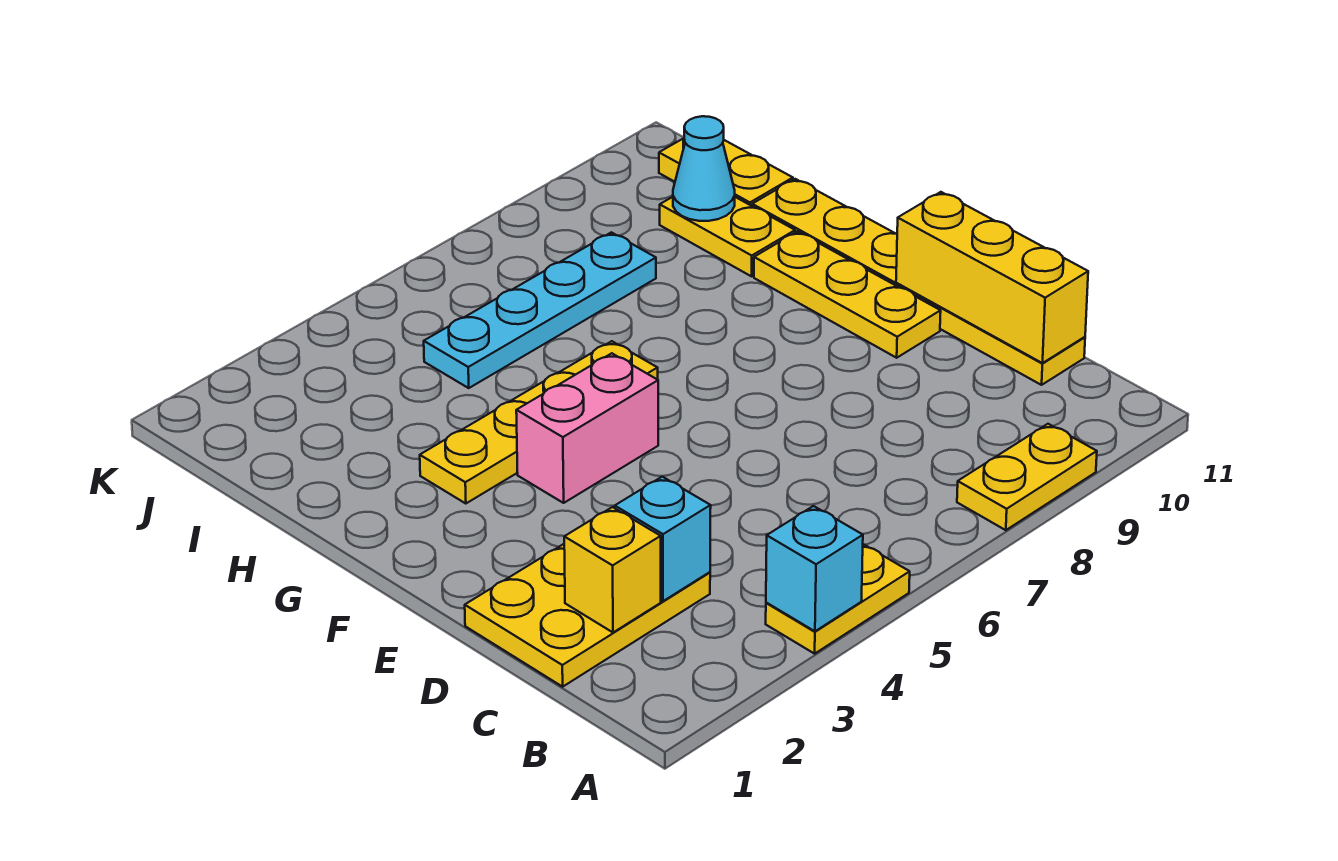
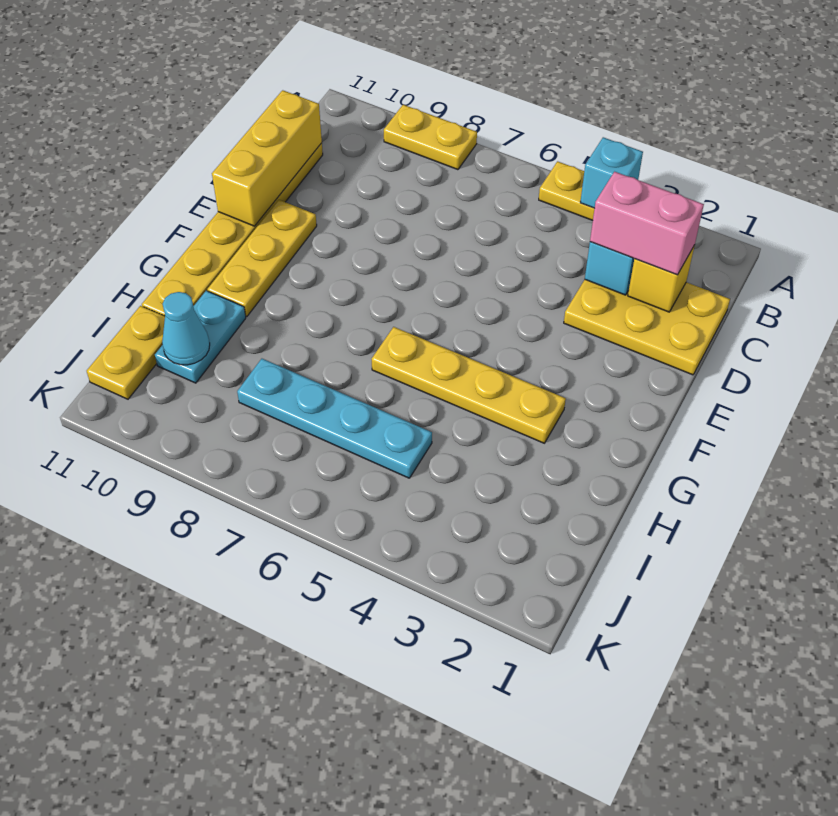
pink 1x2 brick [516,353,658,503] -> pink 1x2 brick moved to [590,172,704,275]
yellow 1x2 plate [660,197,795,276] -> cyan 1x2 plate [155,291,246,383]

